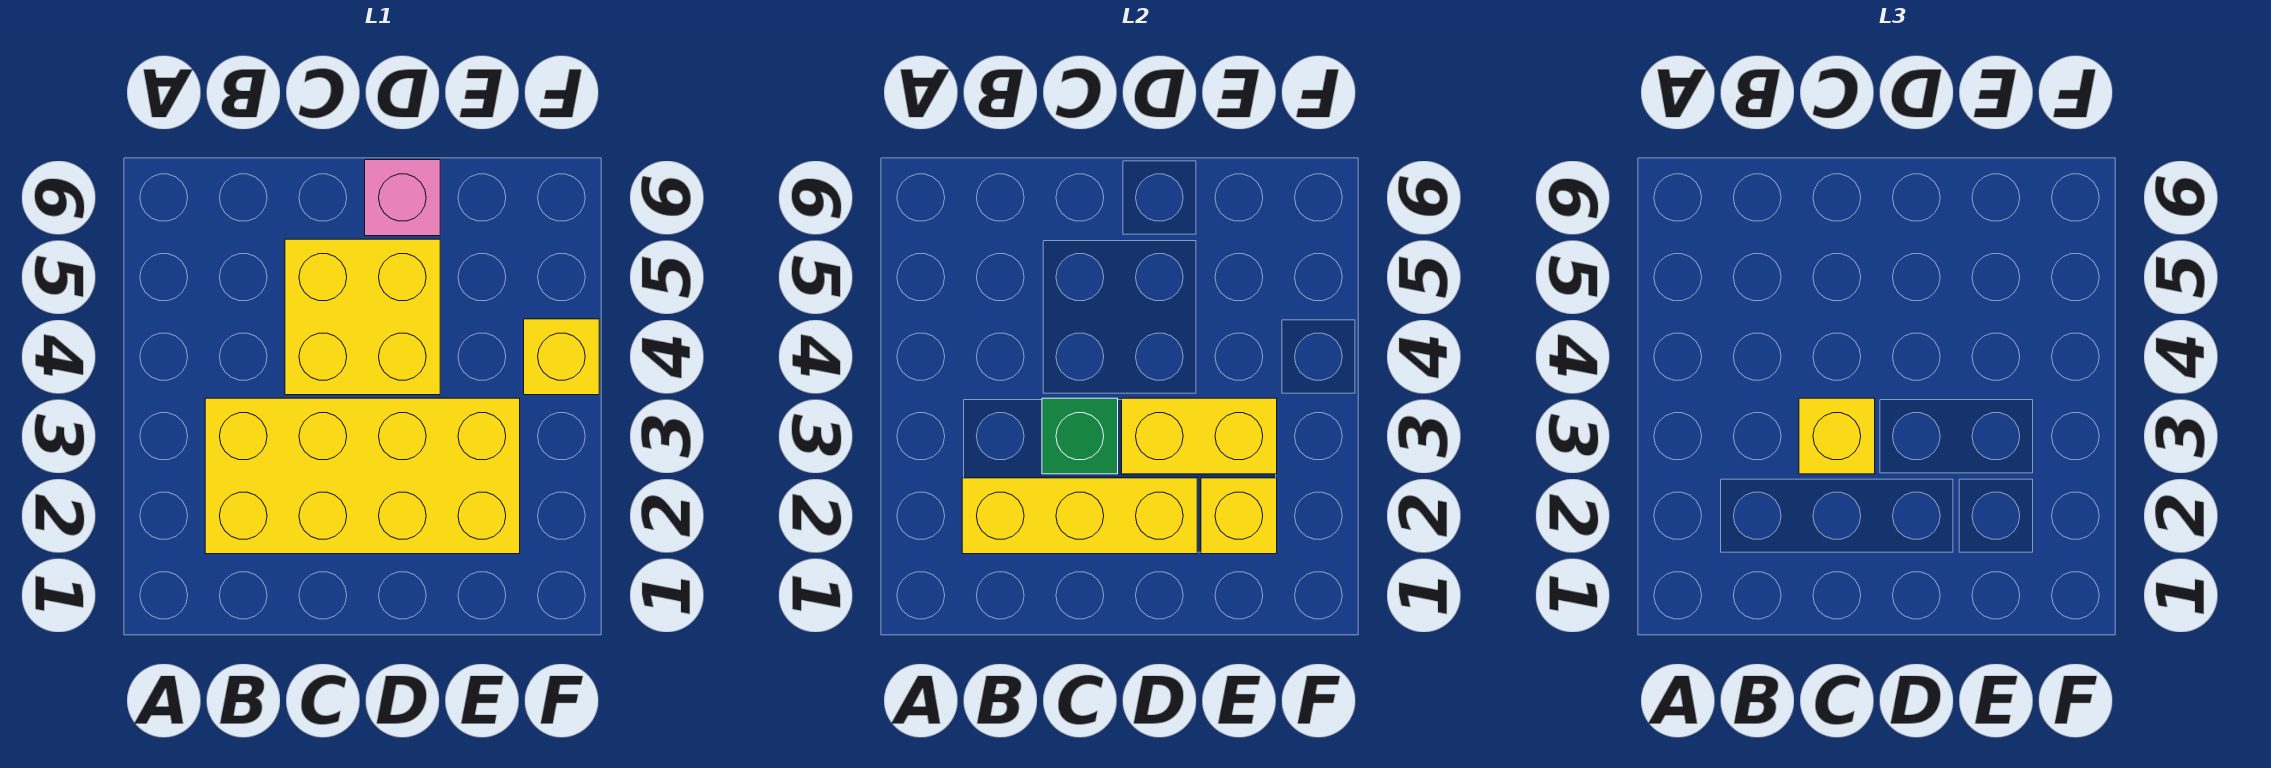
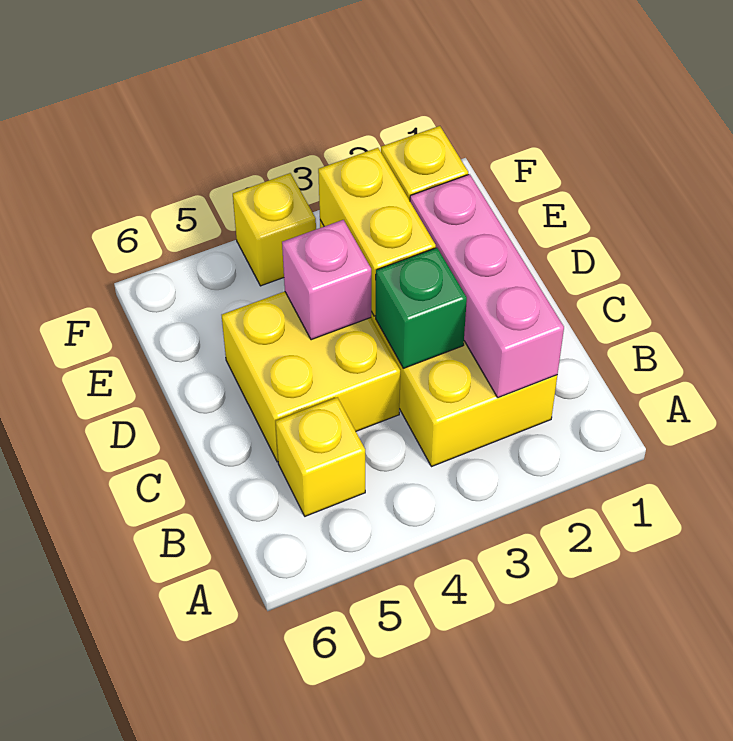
yellow 1x3 brick [962,478,1197,554] -> pink 1x3 brick [410,174,564,398]
yellow 1x1 brick [1799,398,1875,474] -> yellow 1x1 brick moved to [276,397,365,516]
pink 1x1 brick [365,160,440,236] -> pink 1x1 brick moved to [282,220,371,340]

